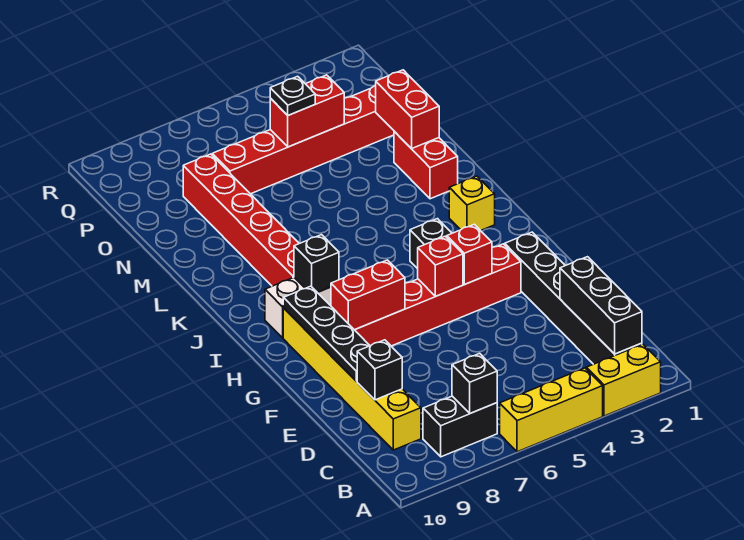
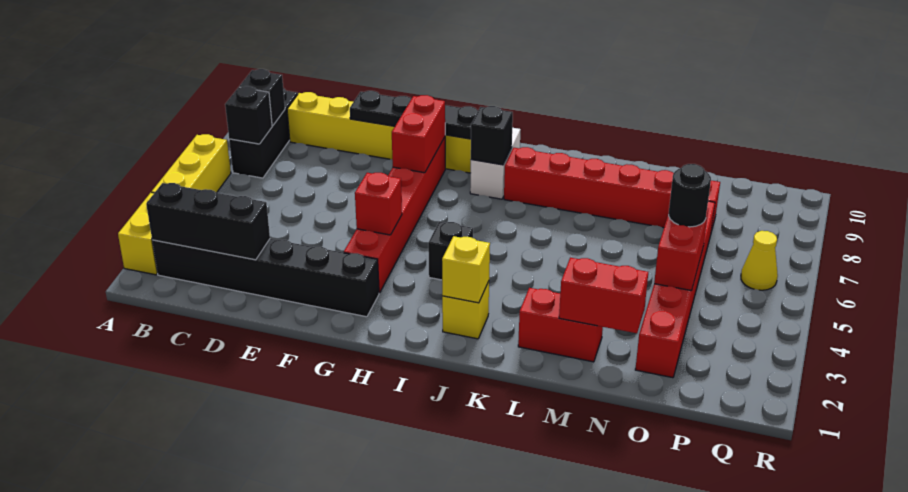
black 1x2 brick [423,396,497,457] -> black 1x3 brick [229,88,298,178]
black 1x1 brick [357,340,402,400] -> black 1x1 brick moved to [239,69,285,126]
red 1x1 brick [418,236,463,296] -> none
none -> yellow 1x1 brick [442,236,490,303]
black 1x1 plate [270,76,315,115] -> black 1x1 round brick [669,164,711,227]
none -> yellow 1x1 cone [741,231,778,290]

